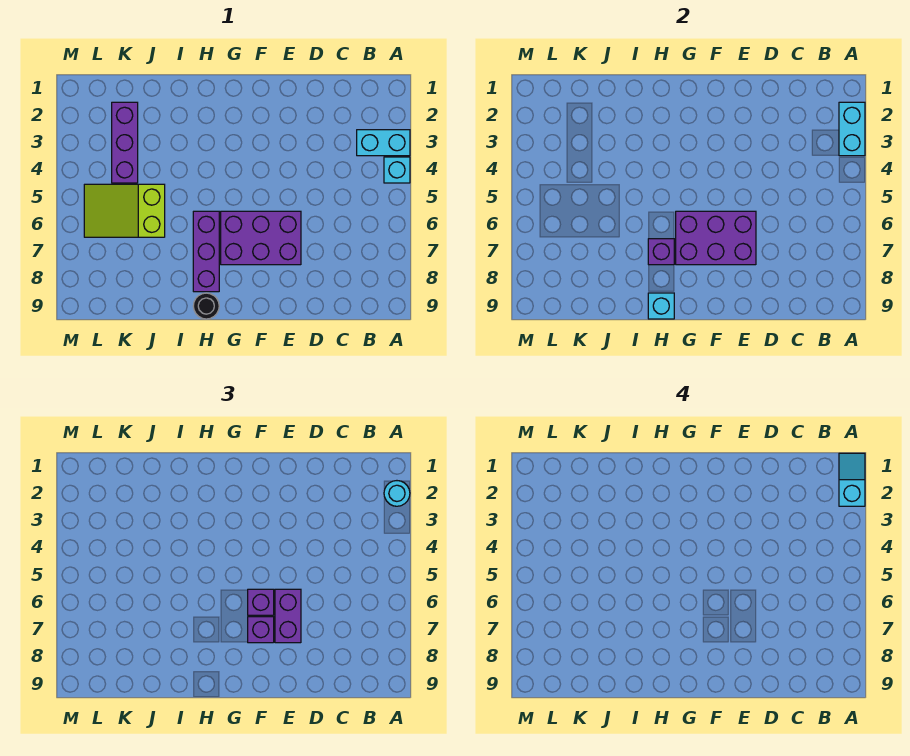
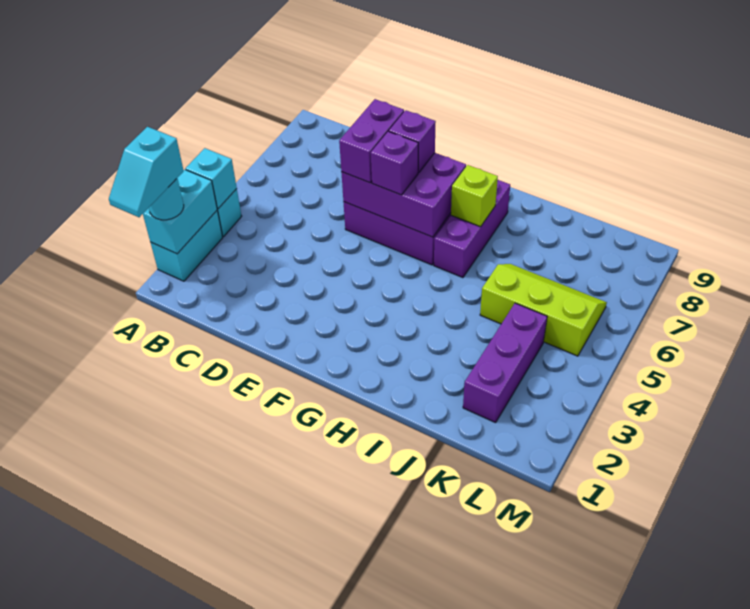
cyan 1x2 brick [357,130,410,156] -> cyan 1x2 brick turned to [151,211,223,281]
purple 1x1 brick [648,239,674,265] -> lime 1x1 brick [451,165,498,227]
black 1x1 round brick [193,293,219,319] -> none
cyan 1x1 brick [648,293,674,319] -> cyan 1x1 brick moved to [185,148,237,209]
lime 2x3 slope [84,184,165,237] -> lime 2x3 slope turned to [480,264,607,356]

